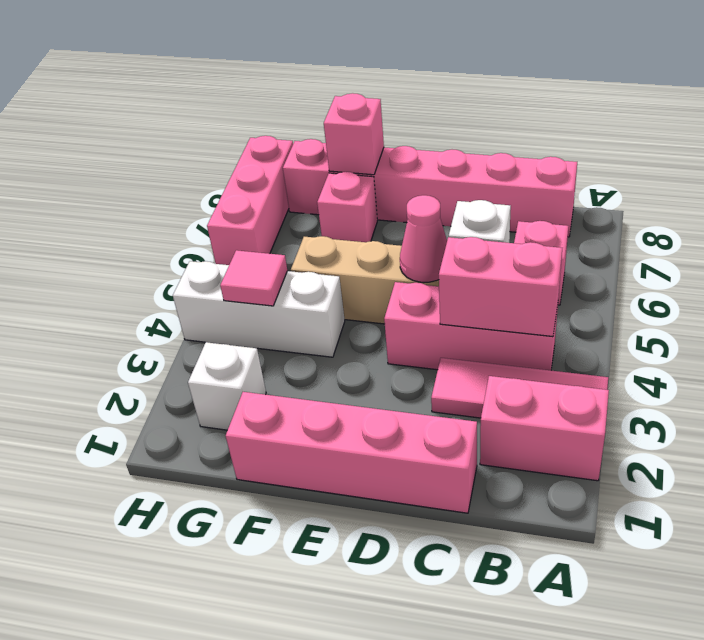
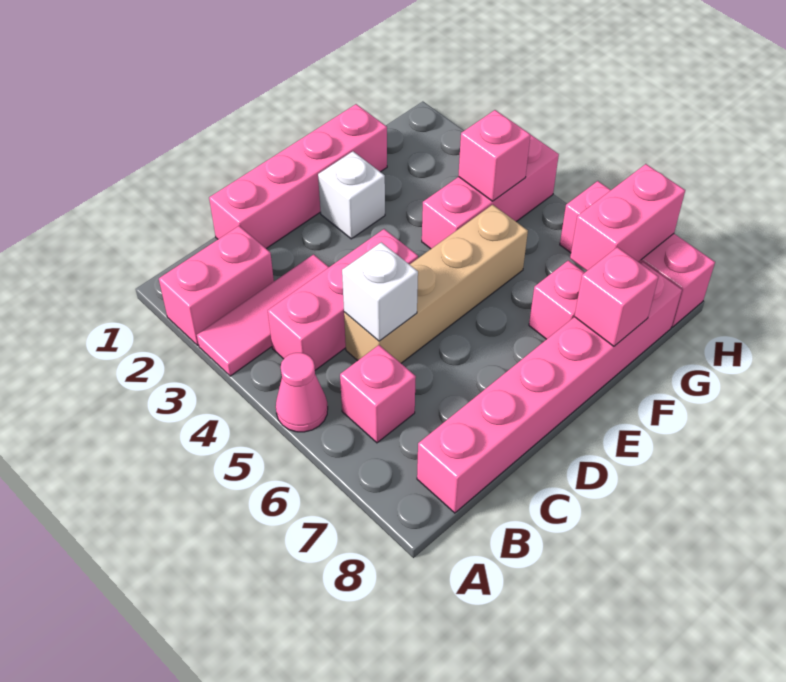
pink 1x2 brick [439,237,562,337] -> pink 1x2 brick moved to [570,164,685,271]
pink 1x1 cone [400,195,447,282] -> pink 1x1 cone moved to [276,353,328,432]
white 1x3 brick [173,261,345,357] -> pink 1x3 brick [422,135,559,249]
white 1x1 brick [188,342,266,430] -> white 1x1 brick moved to [318,151,385,239]
pink 1x1 tile [220,250,287,306] -> pink 1x1 brick [458,110,531,201]

